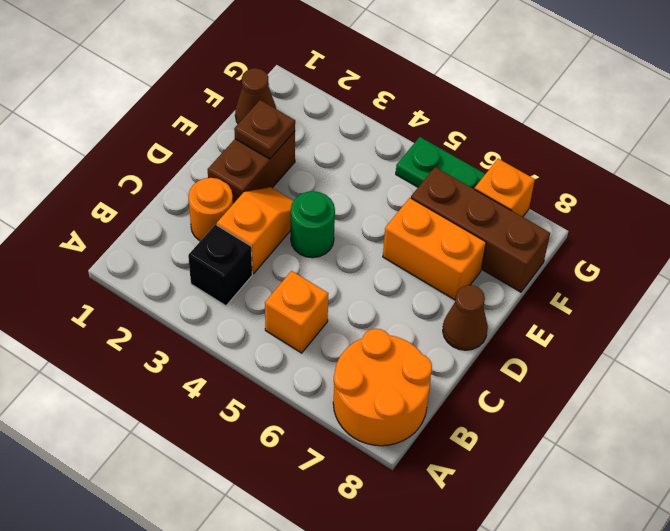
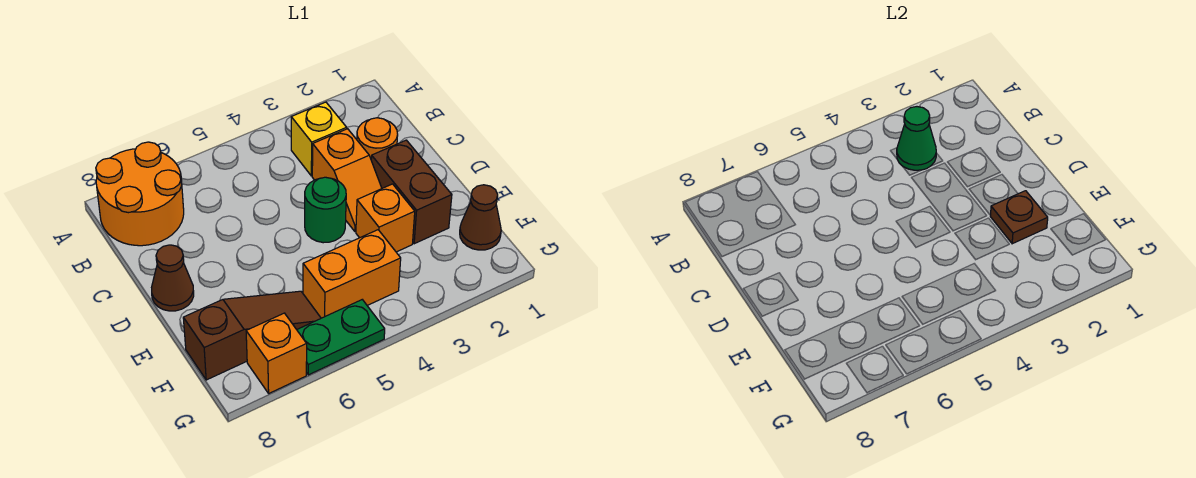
black 1x1 brick [188,224,252,306] -> yellow 1x1 brick [291,102,347,176]
none -> green 1x1 cone [897,107,936,170]
orange 1x1 brick [265,271,328,353] -> orange 1x1 brick moved to [356,184,415,252]
orange 1x2 brick [383,198,486,300] -> orange 1x2 brick moved to [303,230,401,318]
brown 1x3 brick [411,167,550,292] -> brown 1x3 slope [183,291,321,380]

